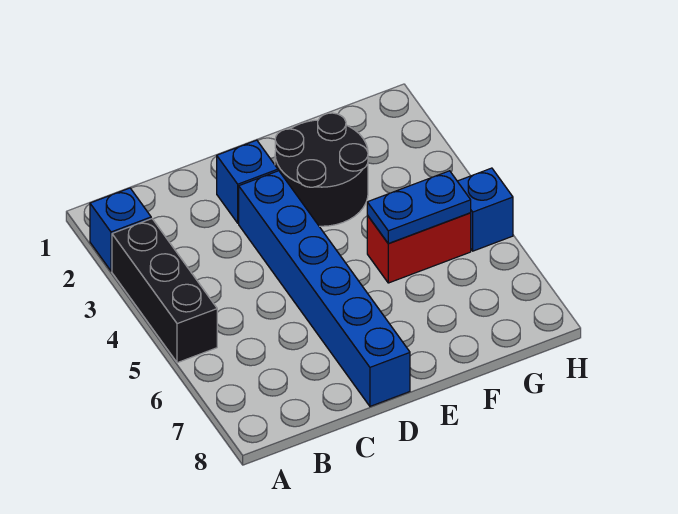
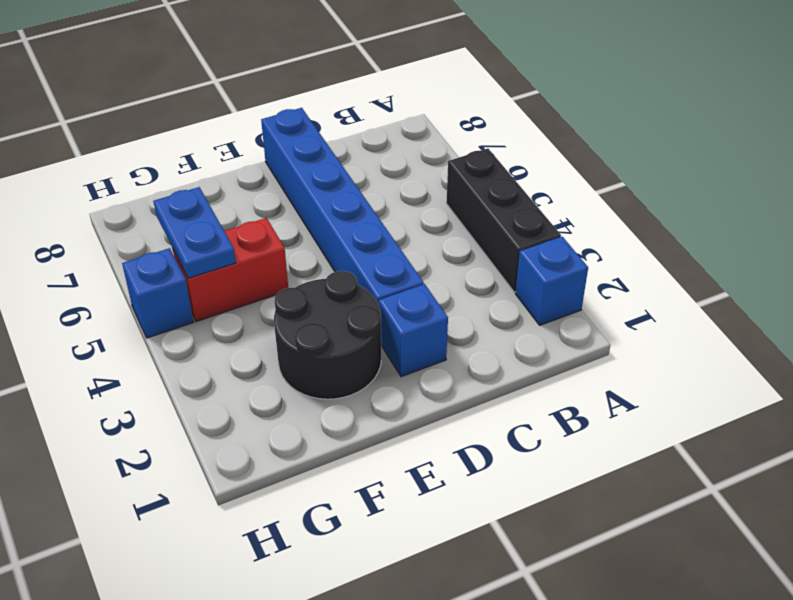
blue 1x2 plate [367,171,471,243] -> blue 1x2 plate turned to [154,187,236,278]

